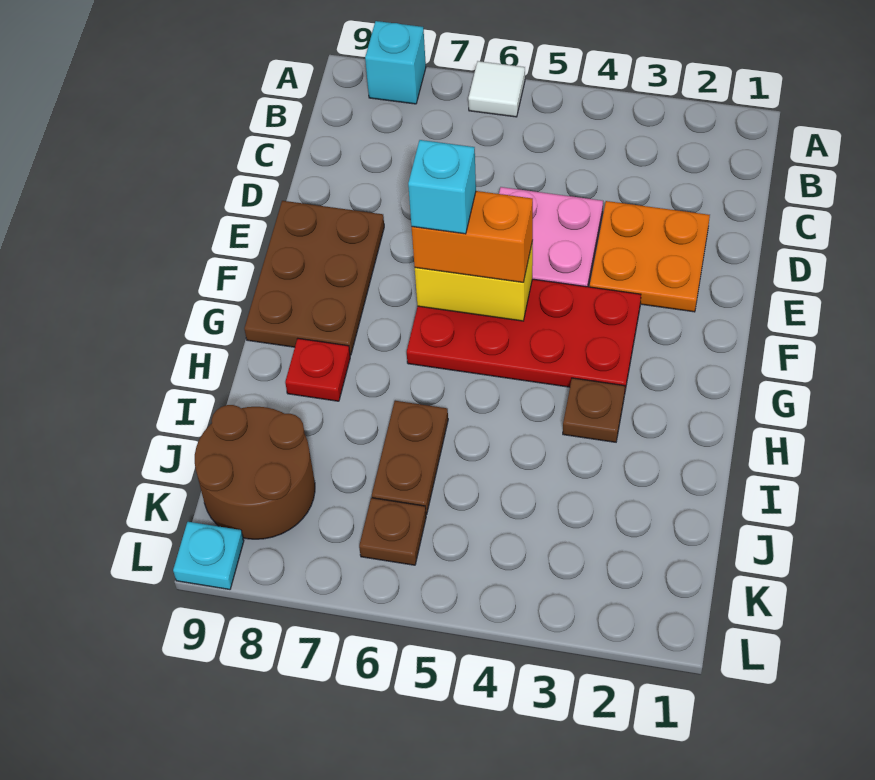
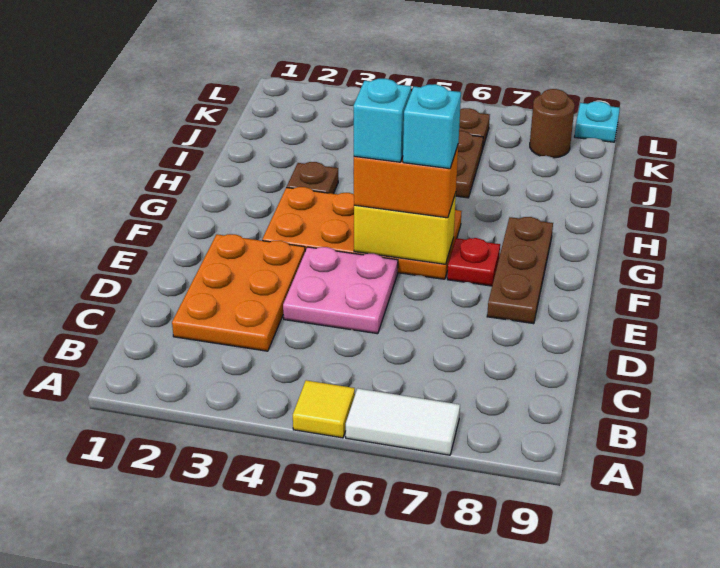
none -> yellow 1x1 tile [293,380,355,438]
white 1x1 tile [468,61,525,117] -> white 1x2 tile [346,388,460,455]
cyan 1x1 brick [365,21,426,104] -> cyan 1x1 brick moved to [354,79,411,162]
orange 2x2 plate [590,201,710,312] -> orange 2x3 plate [172,234,305,351]
brown 2x3 plate [244,201,384,355] -> brown 1x3 plate [487,217,553,324]
red 2x4 plate [407,279,641,395] -> orange 2x4 plate [262,187,462,279]
red 1x1 plate [285,338,350,401] -> red 1x1 plate moved to [447,238,500,286]
brown 2x2 round brick [195,405,315,539] -> brown 1x1 round brick [530,89,575,158]

